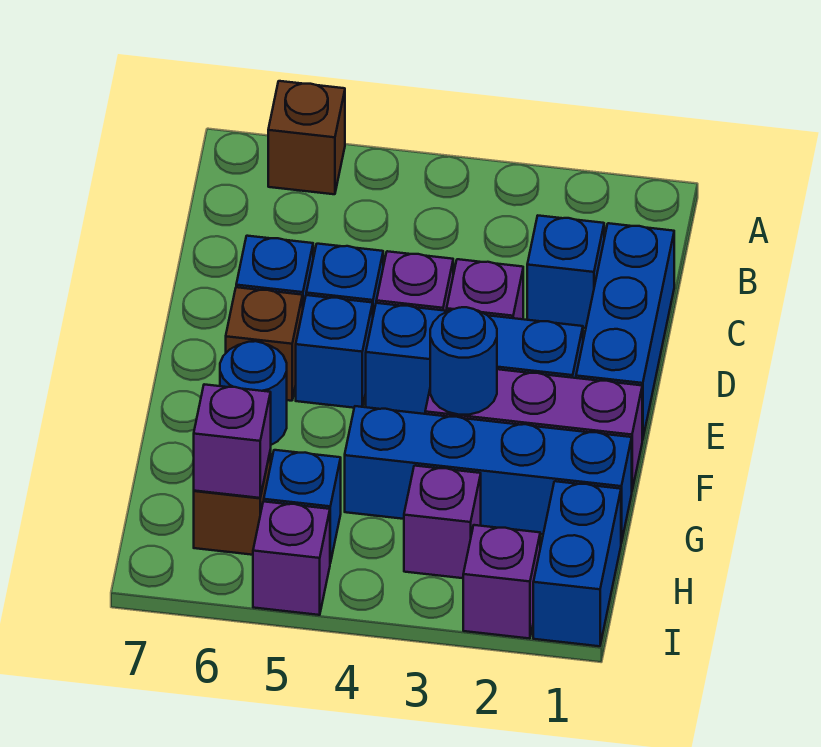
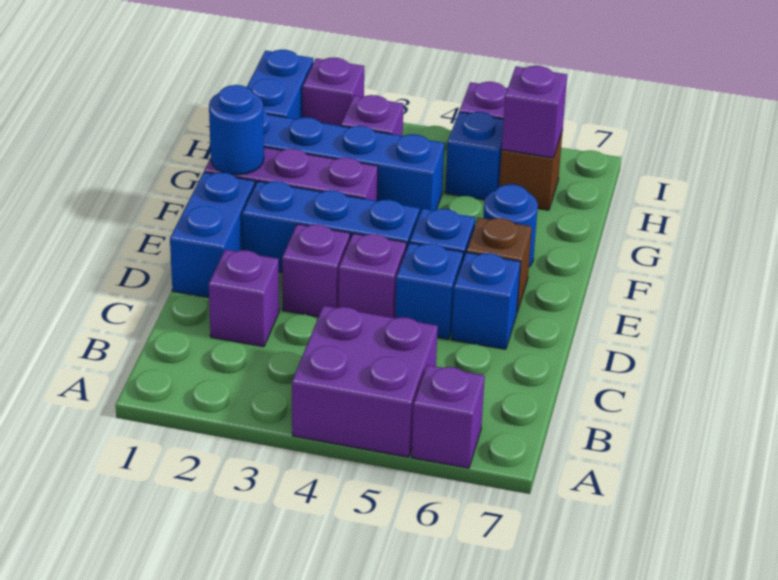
none -> purple 2x2 brick [292,306,438,457]
brown 1x1 brick [268,81,345,194] -> purple 1x1 brick [412,365,485,468]
blue 1x3 brick [576,223,674,440] -> blue 1x2 brick [170,172,255,298]
blue 1x1 brick [527,216,604,328] -> purple 1x1 brick [209,250,279,347]
blue 1x1 round brick [430,307,497,415] -> blue 1x1 round brick moved to [209,85,264,175]

